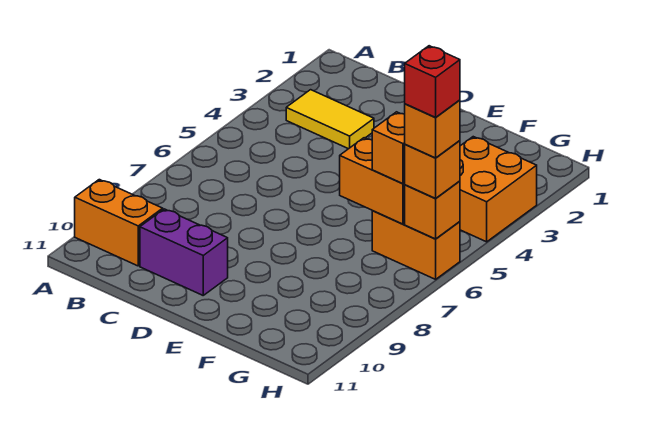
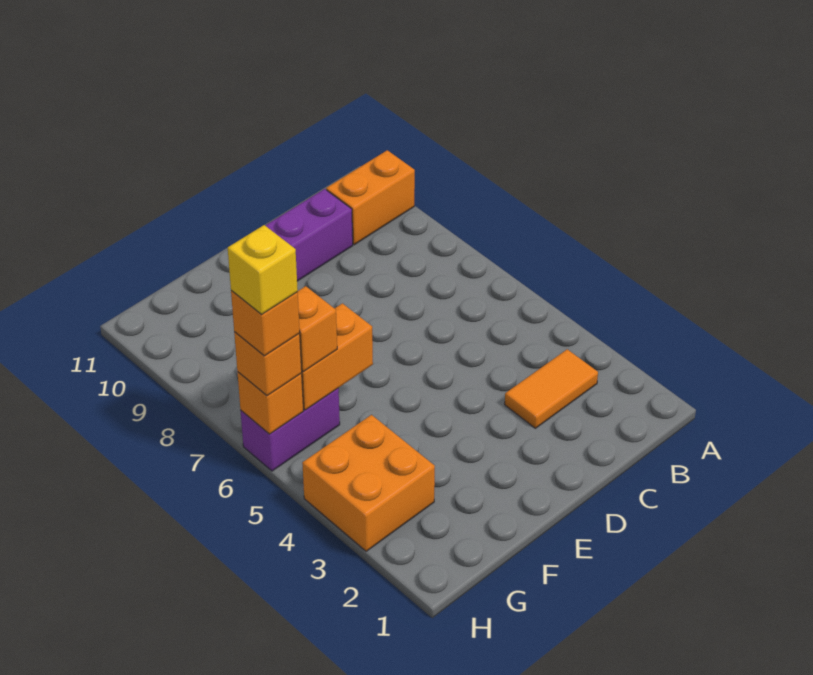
yellow 1x2 tile [286,90,374,149] -> orange 1x2 tile [505,349,598,428]
orange 1x2 brick [372,211,460,279] -> purple 1x2 brick [241,388,340,471]
red 1x1 brick [405,46,460,117] -> yellow 1x1 brick [228,225,298,315]

